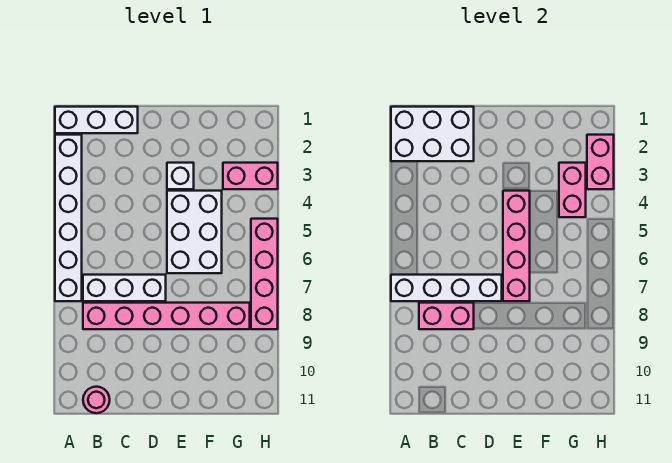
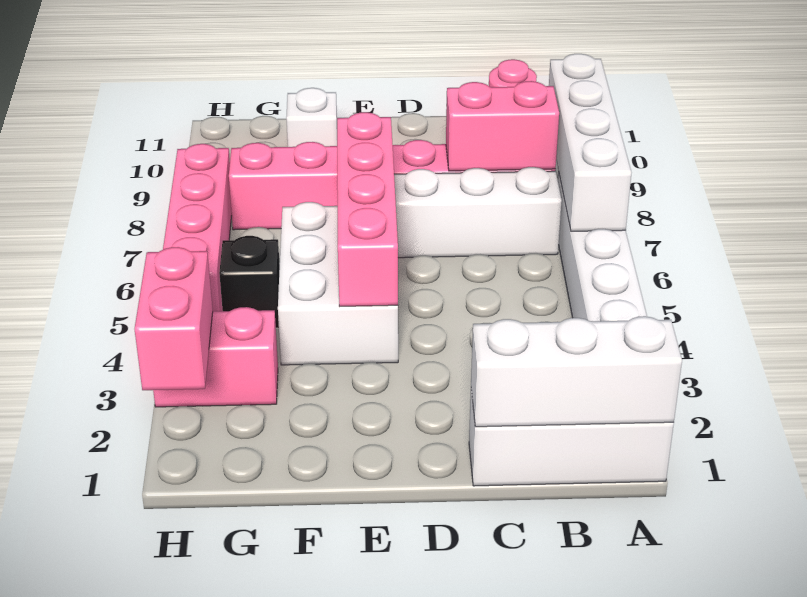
white 2x3 brick [391,107,474,161] -> white 1x3 brick [471,316,682,427]
white 1x4 brick [391,275,502,301] -> white 1x4 brick turned to [549,54,632,231]
white 1x1 brick [167,163,194,189] -> white 1x1 brick moved to [286,88,337,147]
pink 1x2 brick [559,163,586,217] -> none
none -> black 1x1 brick [219,236,280,328]

